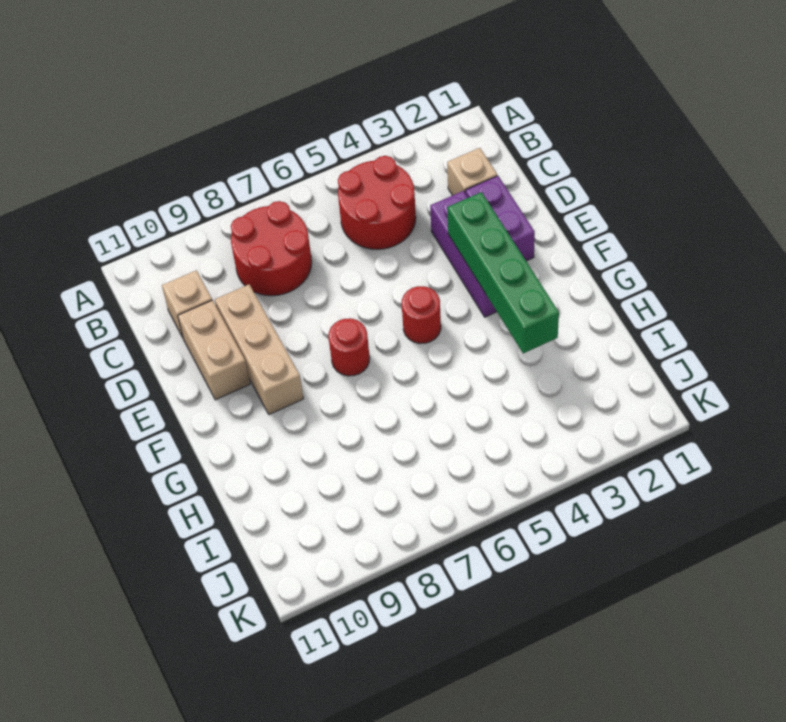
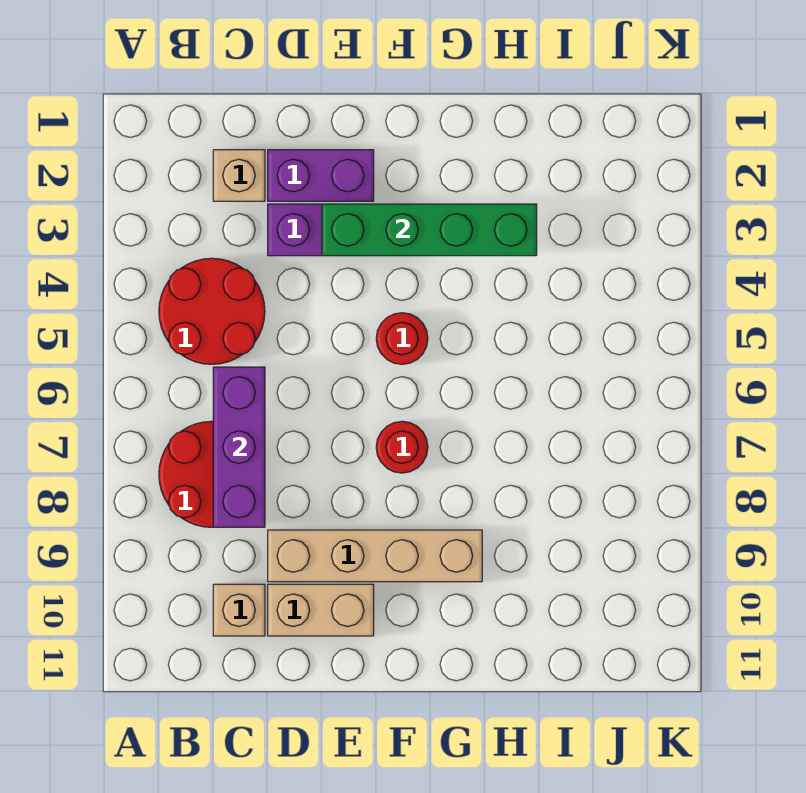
none -> purple 1x3 brick [213,367,265,527]
tan 1x3 brick [215,285,304,414] -> tan 1x4 brick [268,530,482,582]

